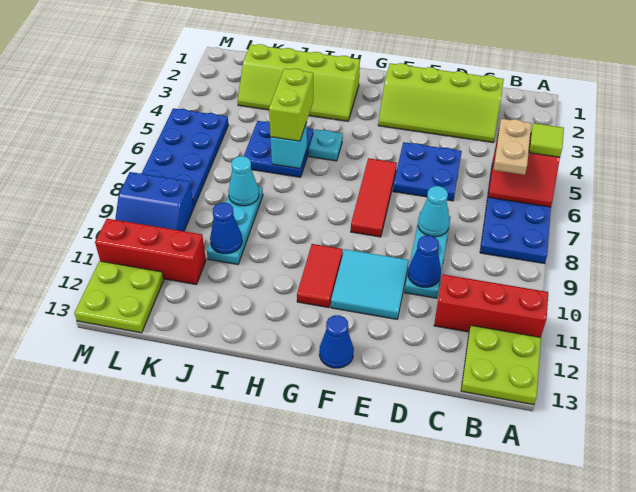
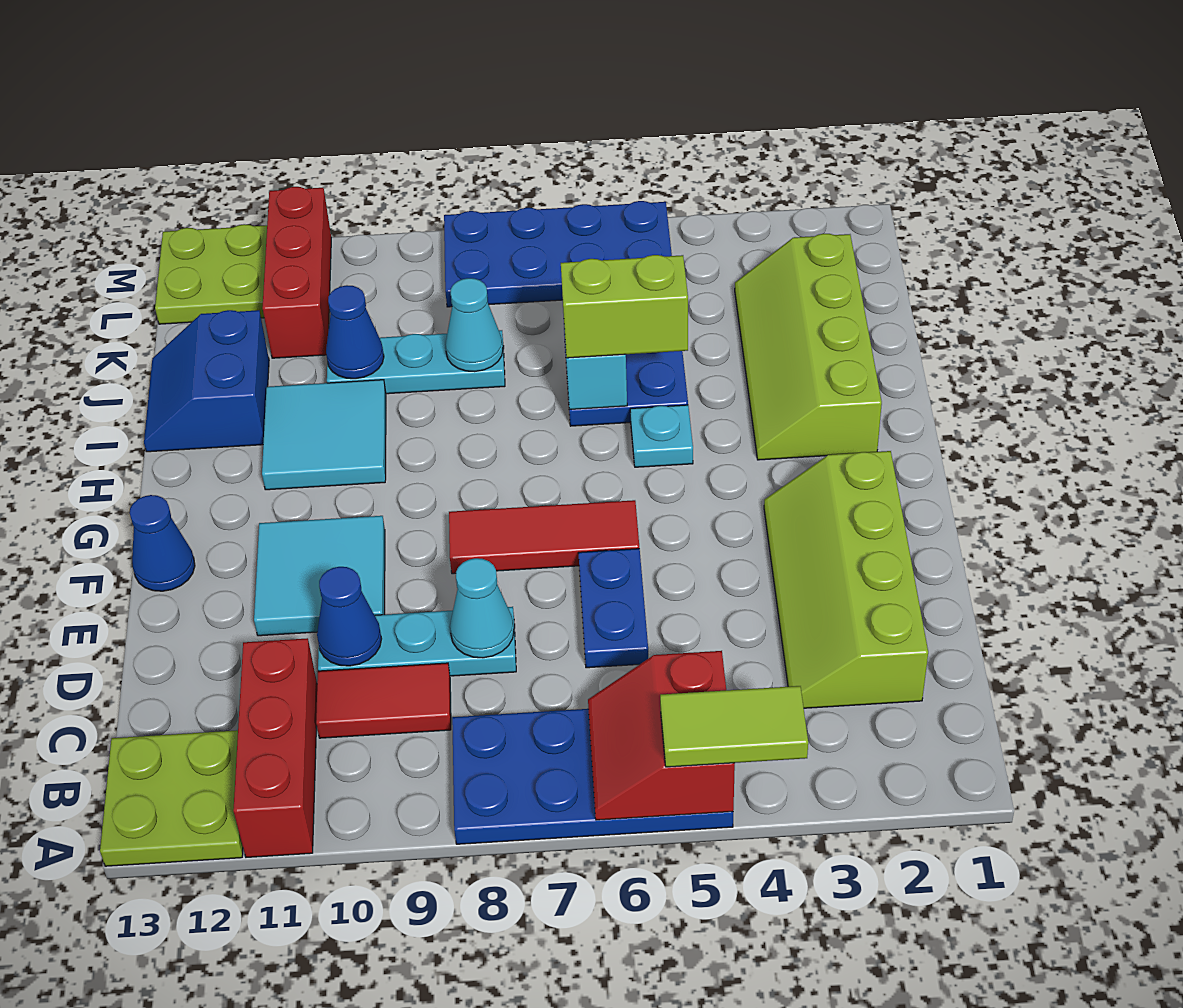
lime 1x1 tile [529,123,564,157] -> lime 1x2 tile [660,686,808,767]
tan 1x2 plate [494,119,532,175] -> none
blue 2x2 plate [393,142,462,201] -> blue 1x2 plate [578,549,648,668]
red 1x2 tile [297,244,343,308] -> red 1x2 tile moved to [316,663,451,738]
none -> cyan 2x2 tile [262,380,386,490]
blue 2x2 slope [115,172,194,231] -> blue 2x2 slope moved to [144,310,269,452]

